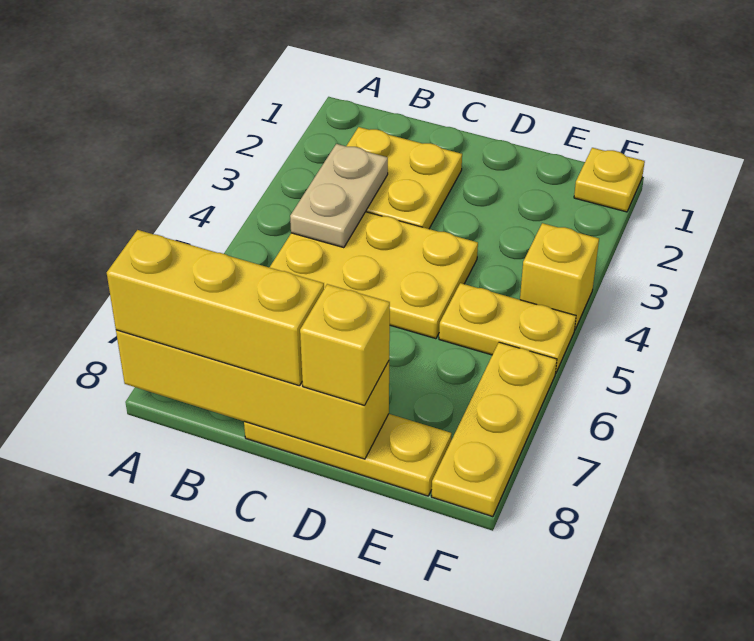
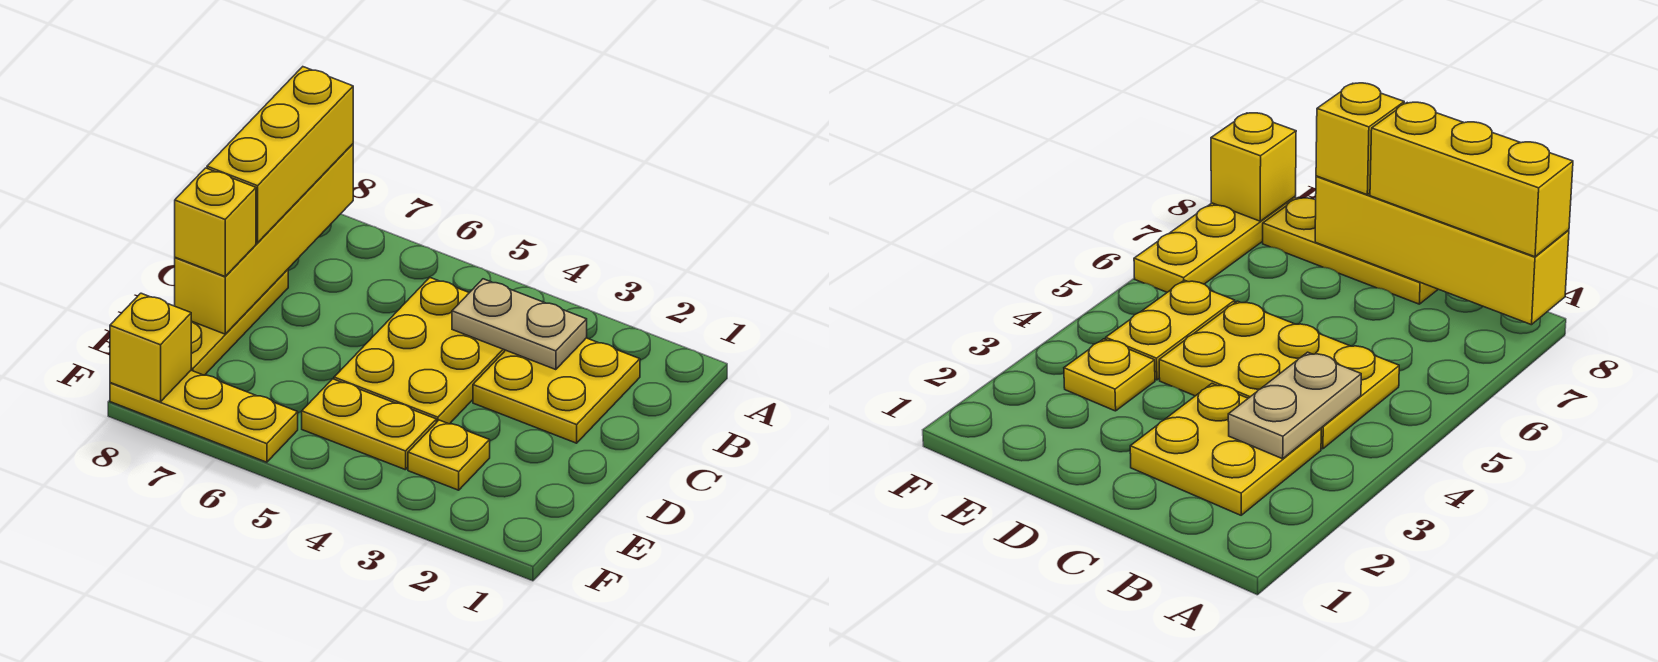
yellow 1x2 plate [439,283,576,373] -> yellow 1x2 plate turned to [302,379,436,470]
yellow 1x1 plate [574,148,645,212] -> yellow 1x1 plate moved to [408,420,490,490]
yellow 1x1 brick [520,223,599,329] -> yellow 1x1 brick moved to [110,293,191,402]

